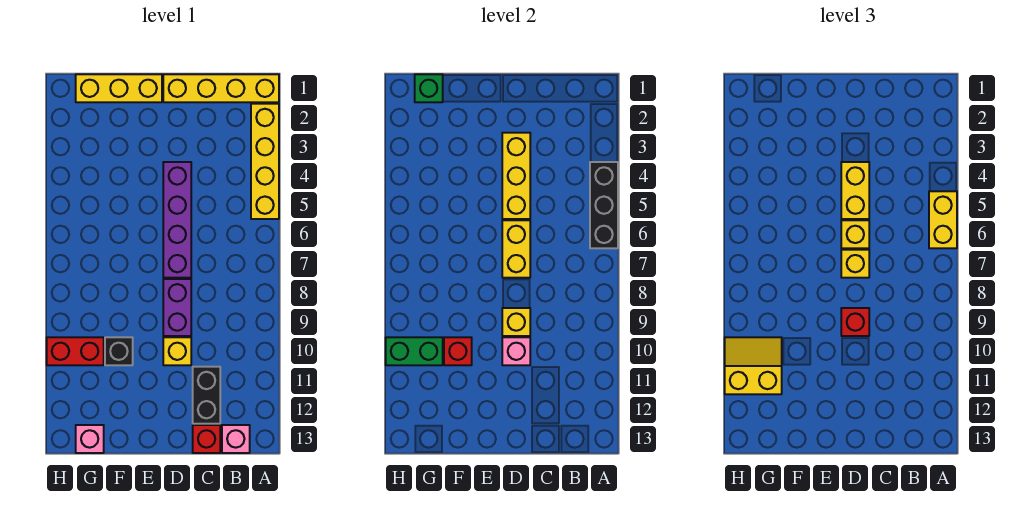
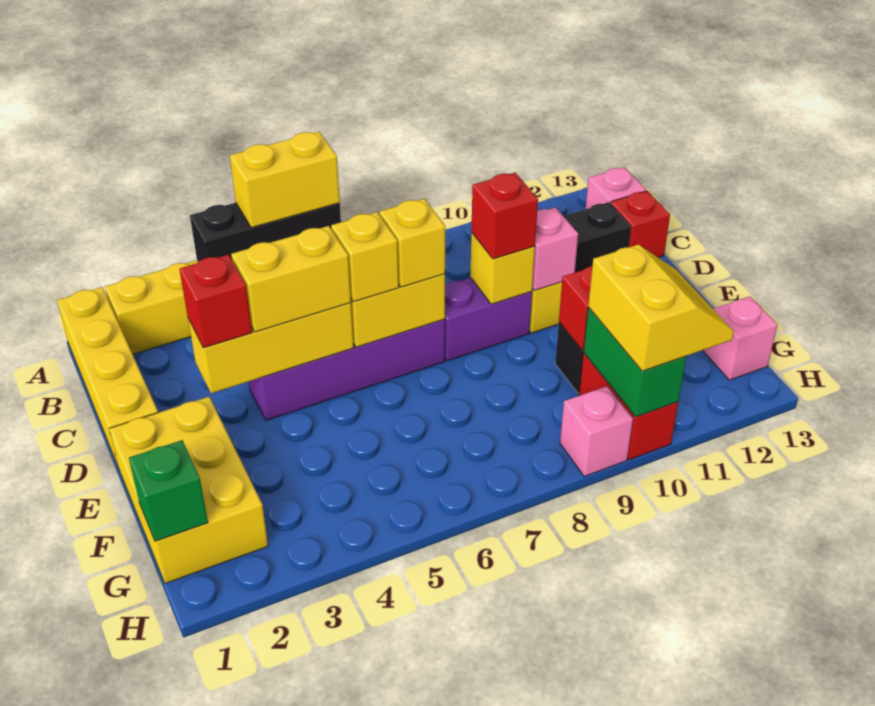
none -> red 1x1 brick [179,255,252,348]
yellow 1x3 brick [76,74,162,102] -> yellow 2x3 brick [109,397,268,583]
yellow 2x2 slope [725,337,782,394] -> yellow 2x2 slope turned to [588,245,734,371]
none -> pink 1x1 brick [560,386,633,476]

